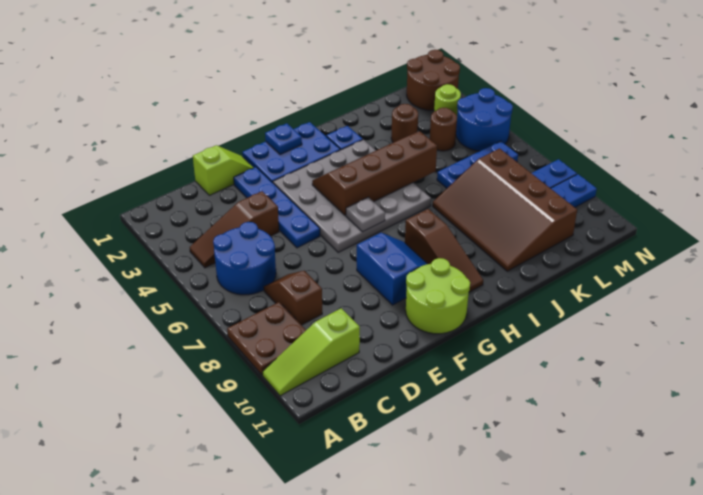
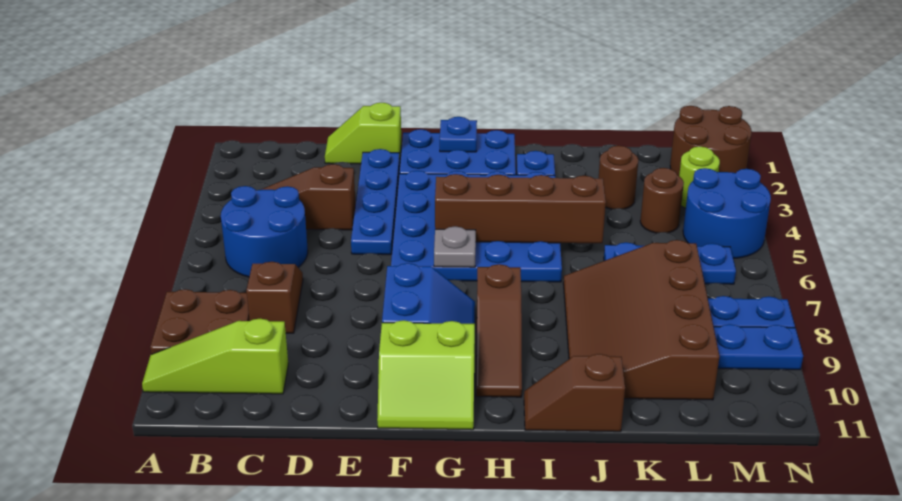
lime 1x2 slope [193,145,253,195] -> lime 1x2 slope turned to [325,103,402,164]
grey 4x4 plate [273,140,431,252] -> blue 4x4 plate [391,171,562,282]
lime 2x2 round brick [406,258,470,334] -> lime 2x2 slope [377,320,475,430]
none -> brown 1x2 slope [524,354,625,432]

